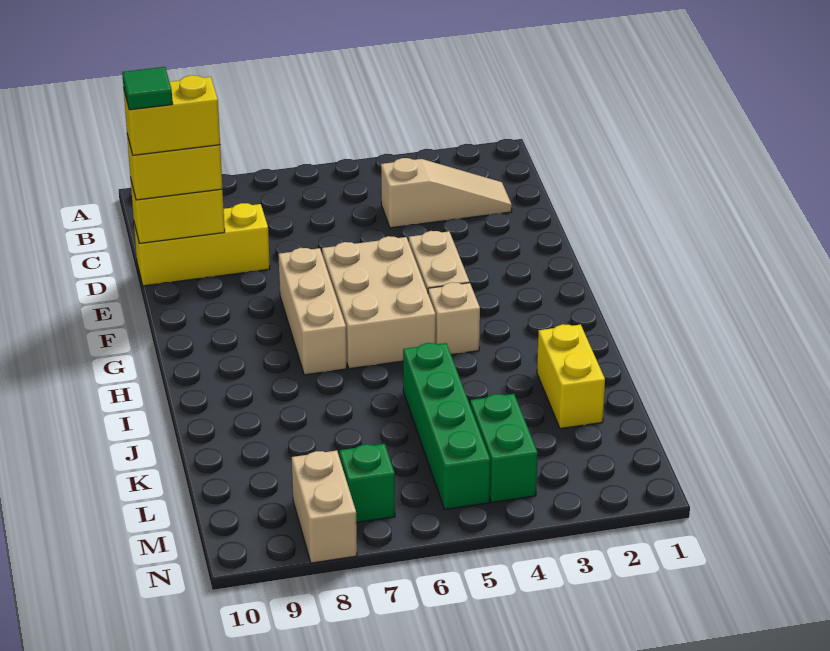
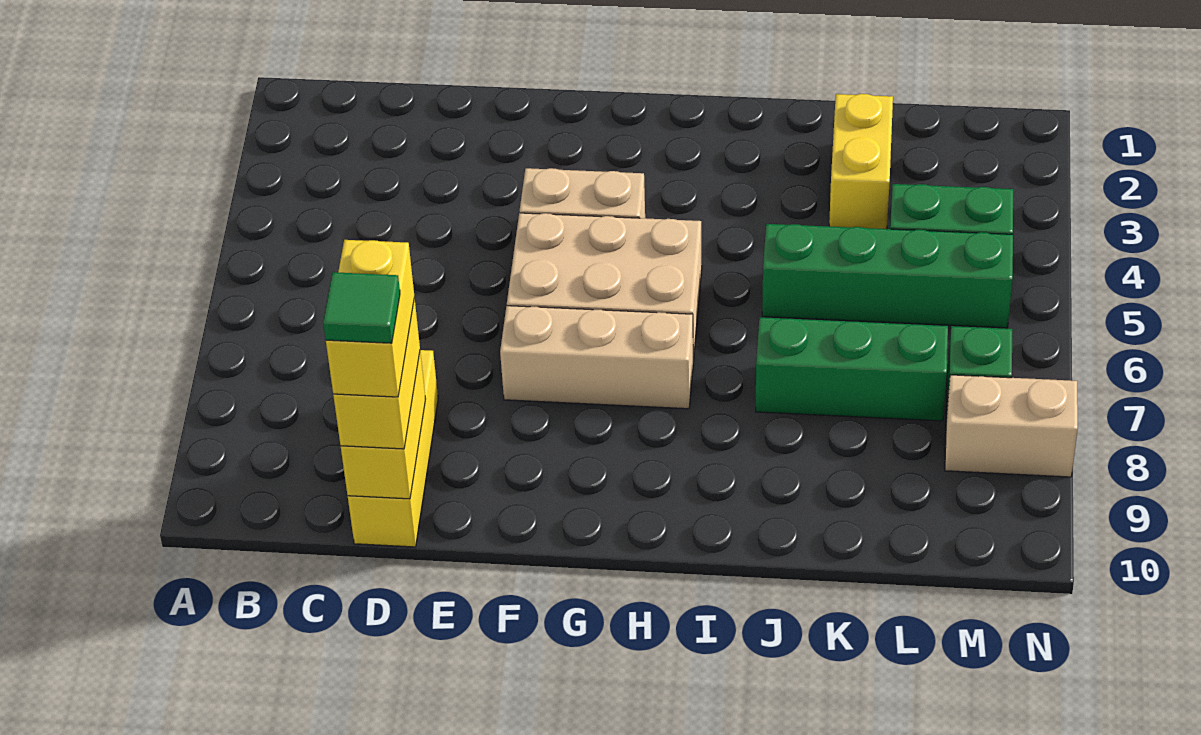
tan 1x3 slope [381,158,512,228] -> none
tan 1x1 brick [428,282,480,355] -> none
yellow 1x2 brick [537,324,605,429] -> yellow 1x2 brick turned to [829,94,893,229]
none -> green 1x3 brick [756,317,948,421]

